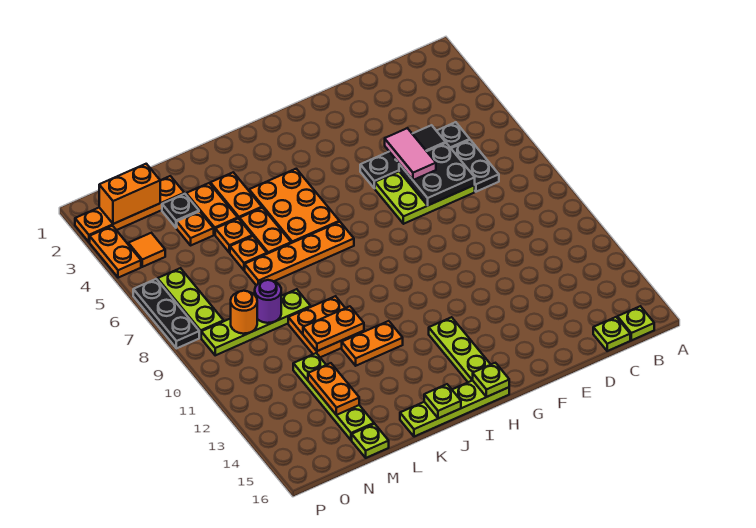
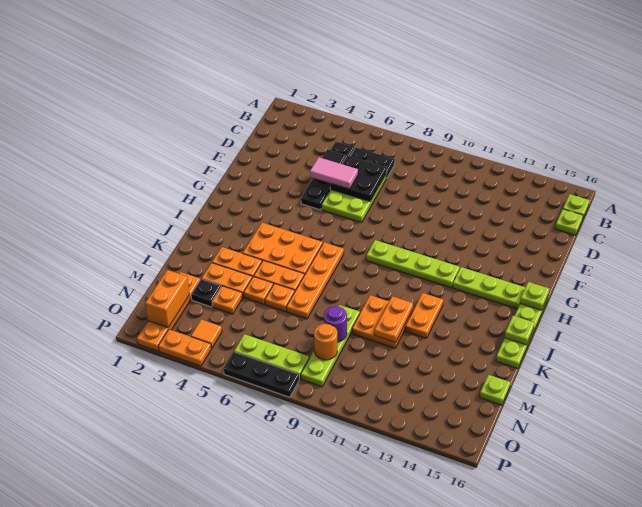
lime 1x4 plate [293,353,374,440] -> lime 1x4 plate moved to [366,240,460,288]
orange 1x2 plate [308,363,359,415] -> none

